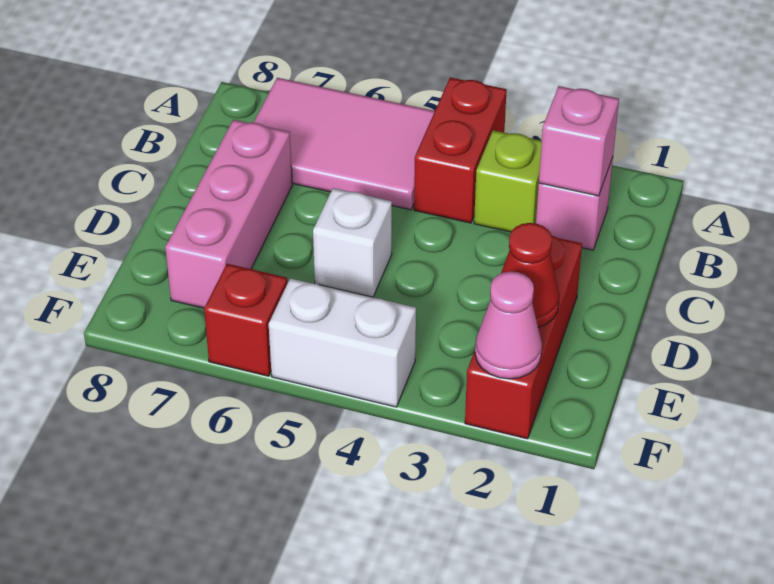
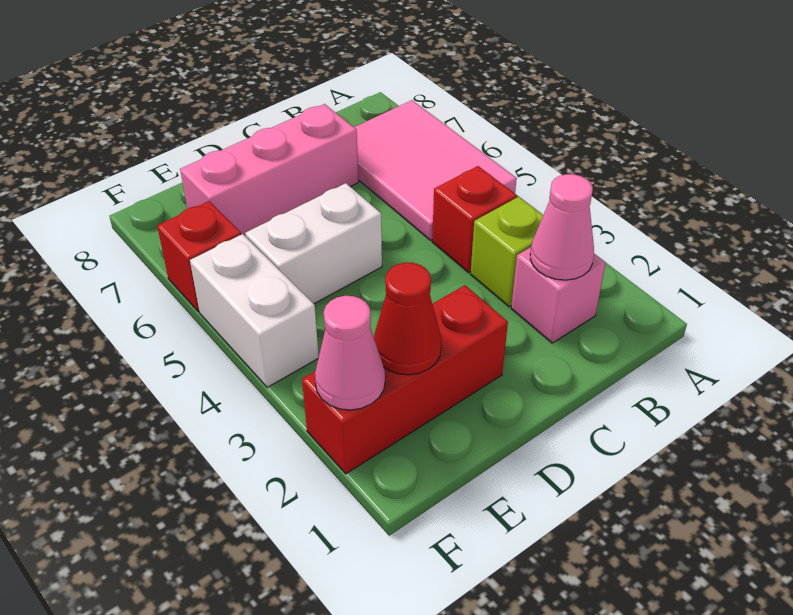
red 1x2 brick [414,77,507,223] -> red 1x1 brick [432,166,517,272]
pink 1x1 brick [539,86,619,196] -> pink 1x1 cone [530,174,594,280]
white 1x1 brick [313,188,392,297] -> white 1x2 brick [245,183,382,304]

